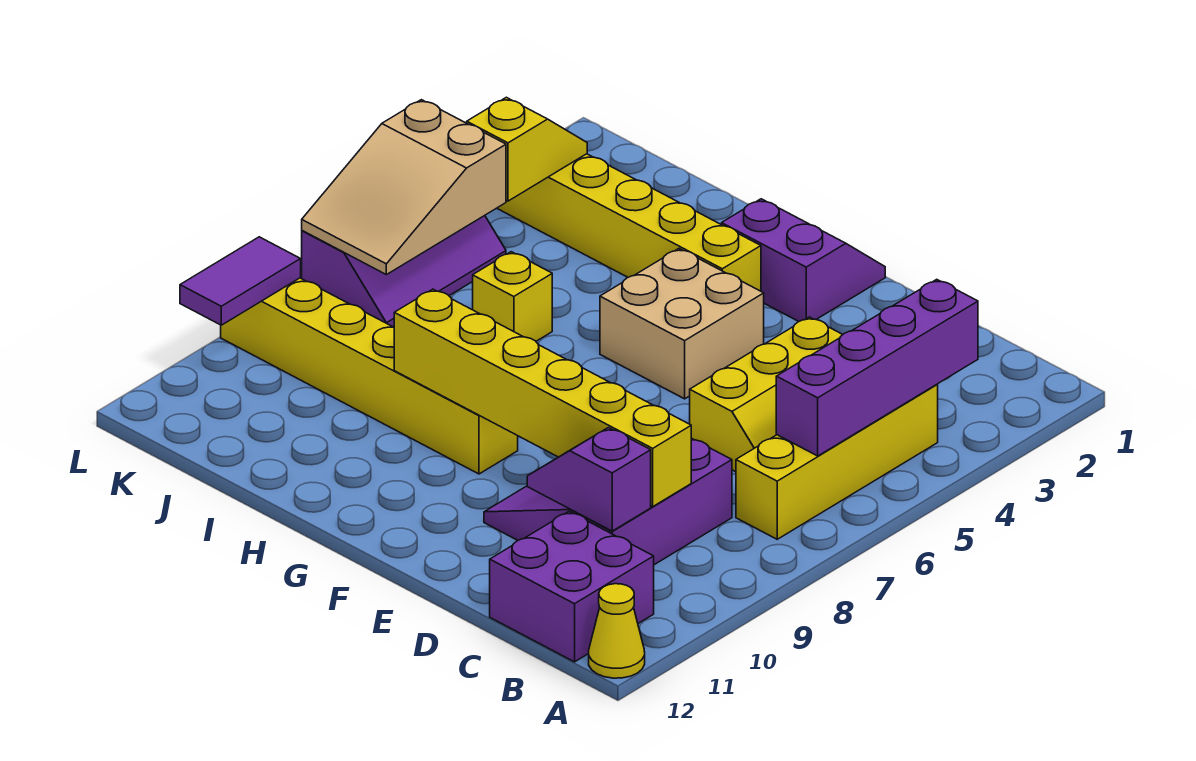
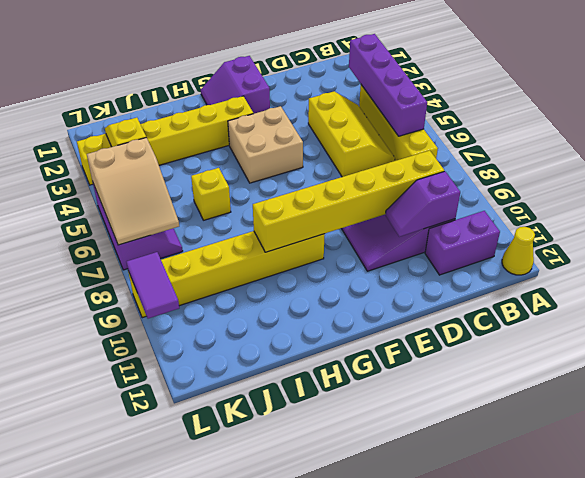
purple 2x2 brick [490,512,654,662] -> purple 1x2 brick [425,211,500,275]
purple 2x2 slope [722,199,885,321] -> purple 2x2 slope turned to [201,56,270,114]

